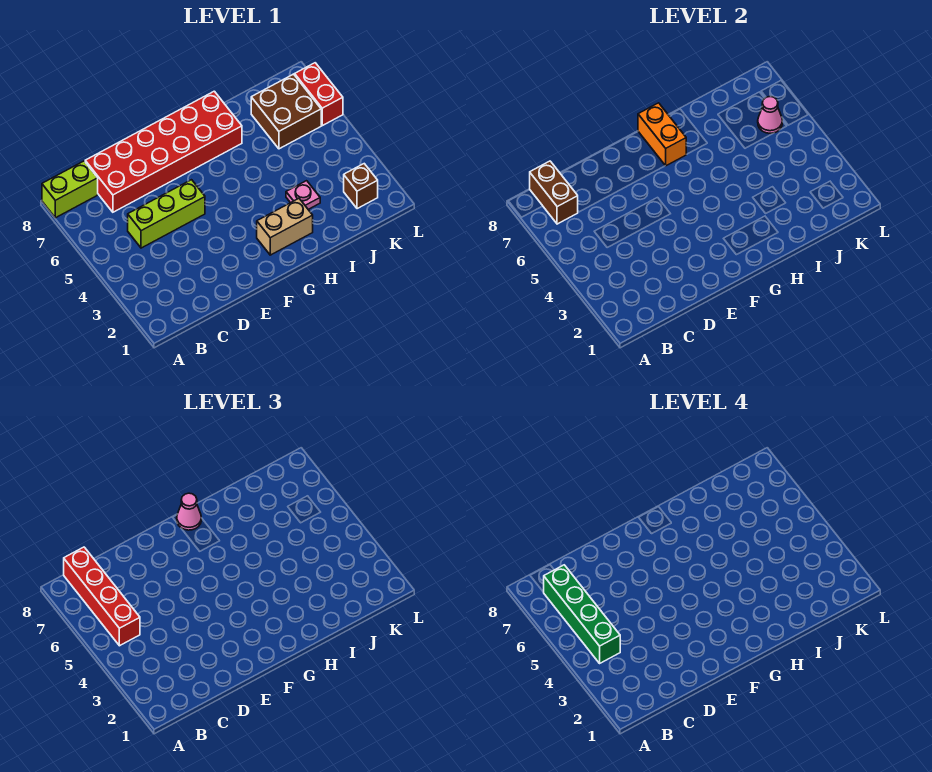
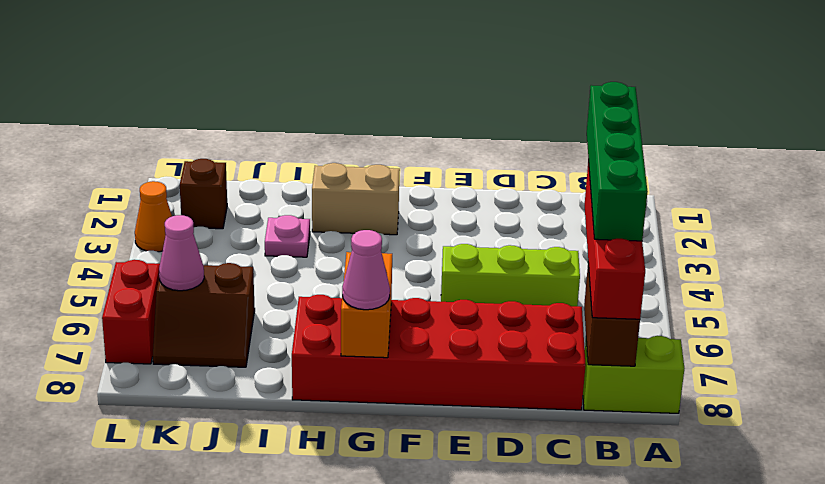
brown 2x2 brick [251,74,321,149] -> brown 2x2 slope [153,263,255,367]
none -> orange 1x1 cone [135,181,172,252]

